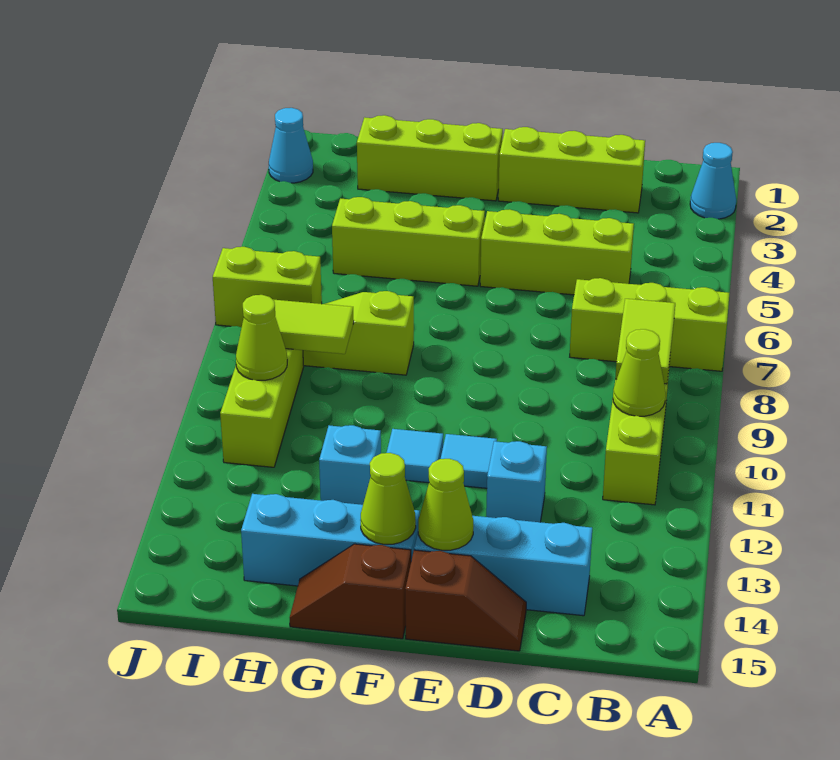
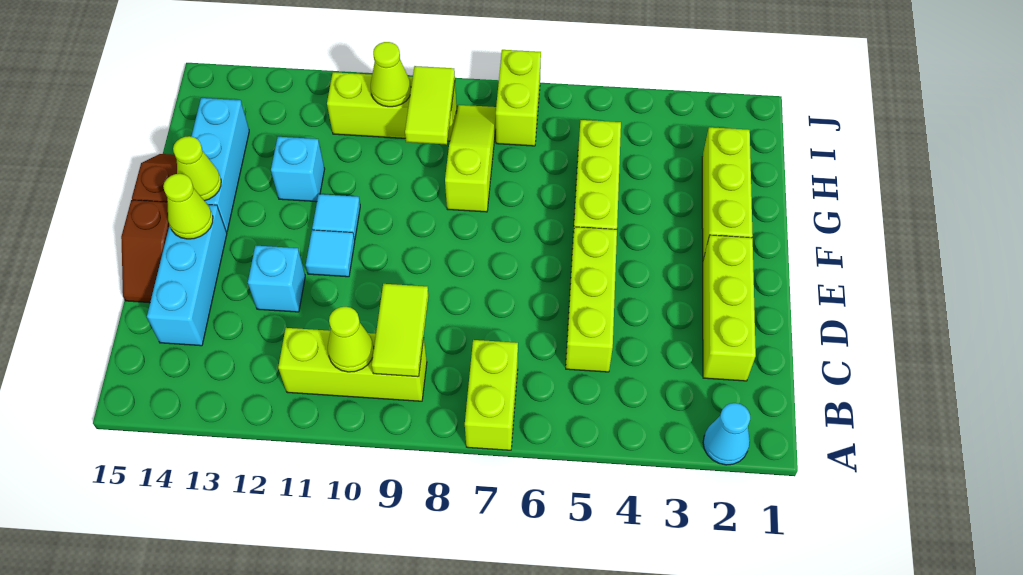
lime 1x3 brick [570,278,730,371] -> lime 1x2 brick [465,340,518,450]
lime 1x2 tile [615,299,675,384] -> lime 1x2 tile turned to [372,284,429,377]
cyan 1x1 cone [269,108,313,183] -> none

